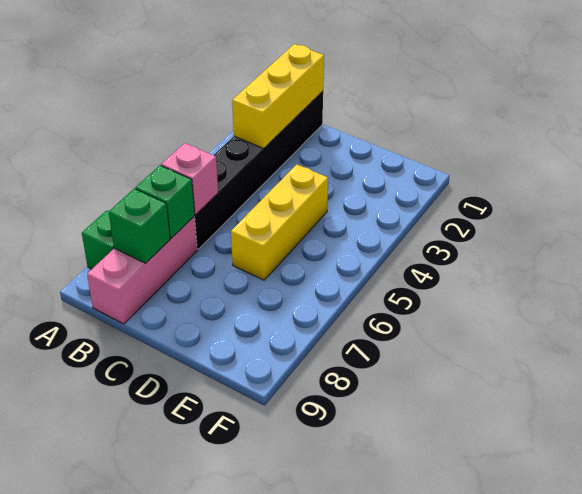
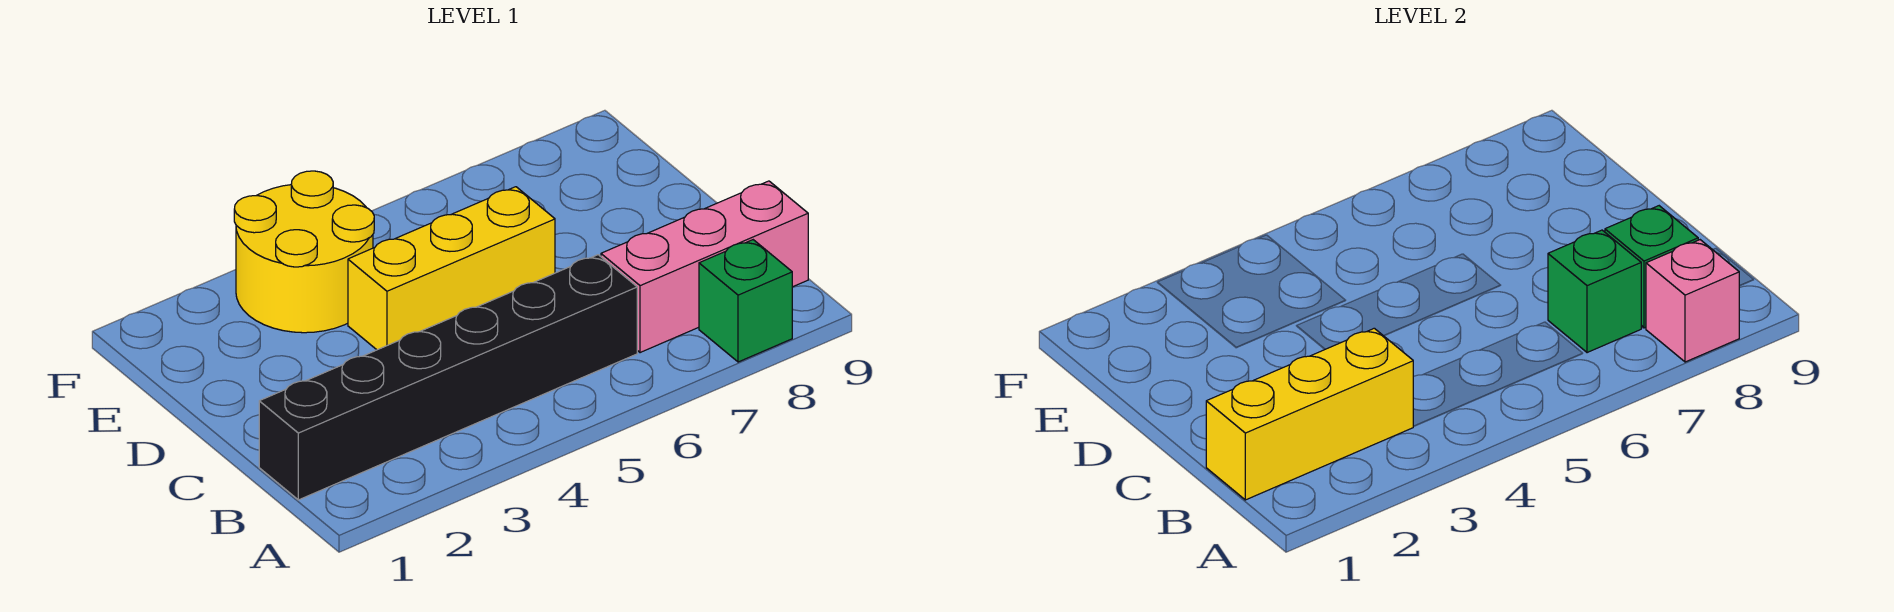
pink 1x1 brick [161,143,218,215] -> pink 1x1 brick moved to [1646,240,1739,362]
none -> yellow 2x2 round brick [234,171,374,333]

